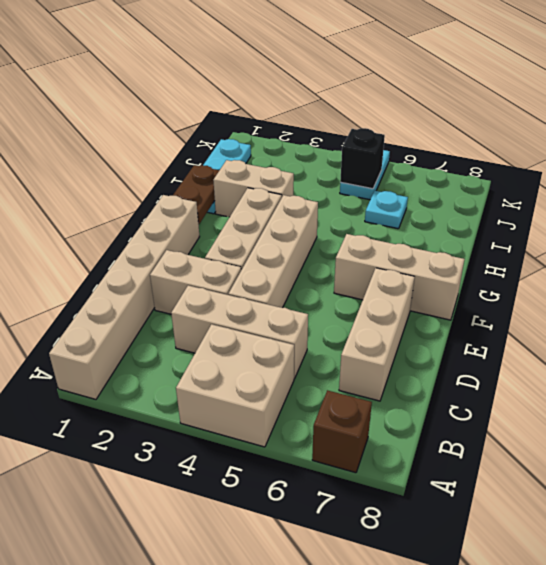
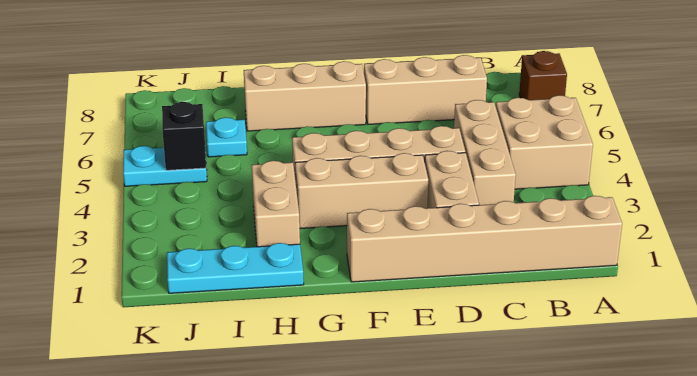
tan 1x3 brick [334,234,465,320] -> tan 1x3 brick turned to [244,61,366,131]
brown 1x2 plate [173,165,219,224] -> none

